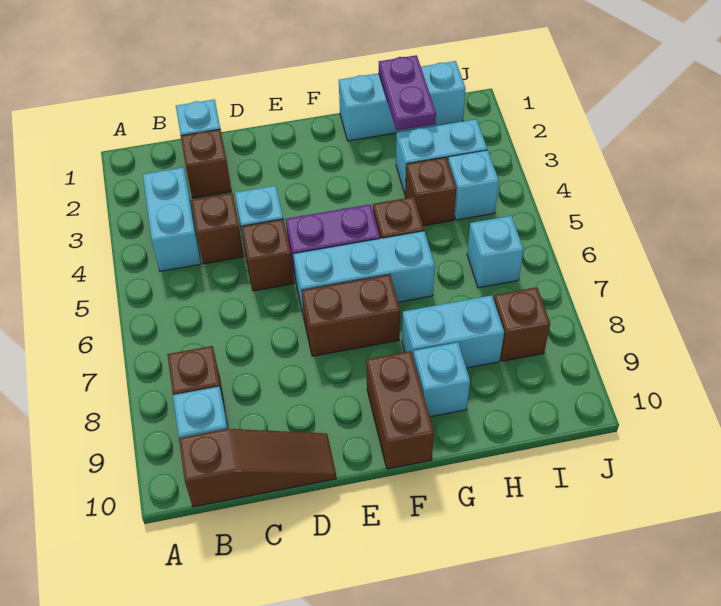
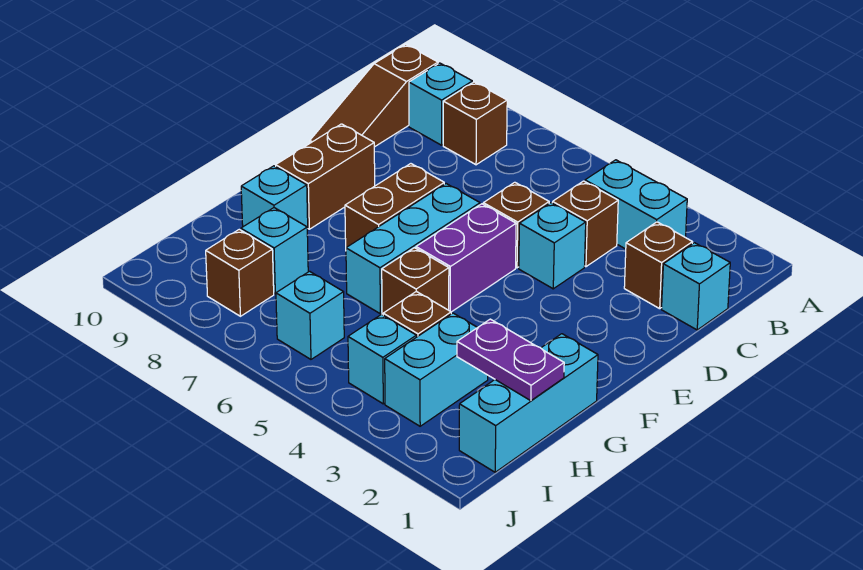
brown 1x2 brick [366,351,434,469] -> brown 1x2 brick turned to [276,124,375,229]
cyan 1x2 brick [402,295,504,368] -> cyan 1x1 brick [241,208,308,294]

